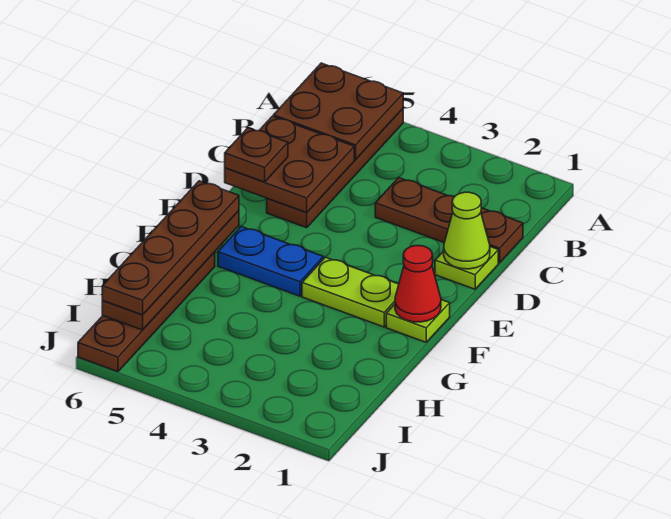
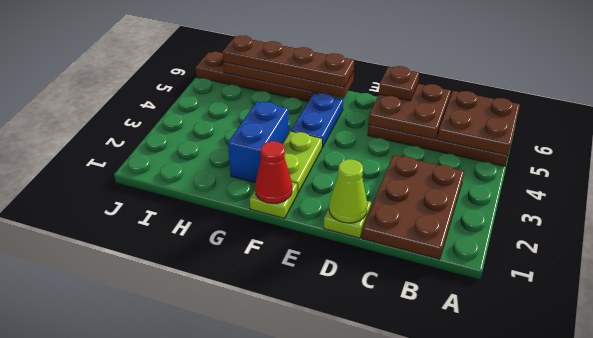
brown 1x3 plate [375,178,523,263] -> brown 2x3 plate [362,155,464,259]
none -> blue 1x2 brick [228,101,289,183]

